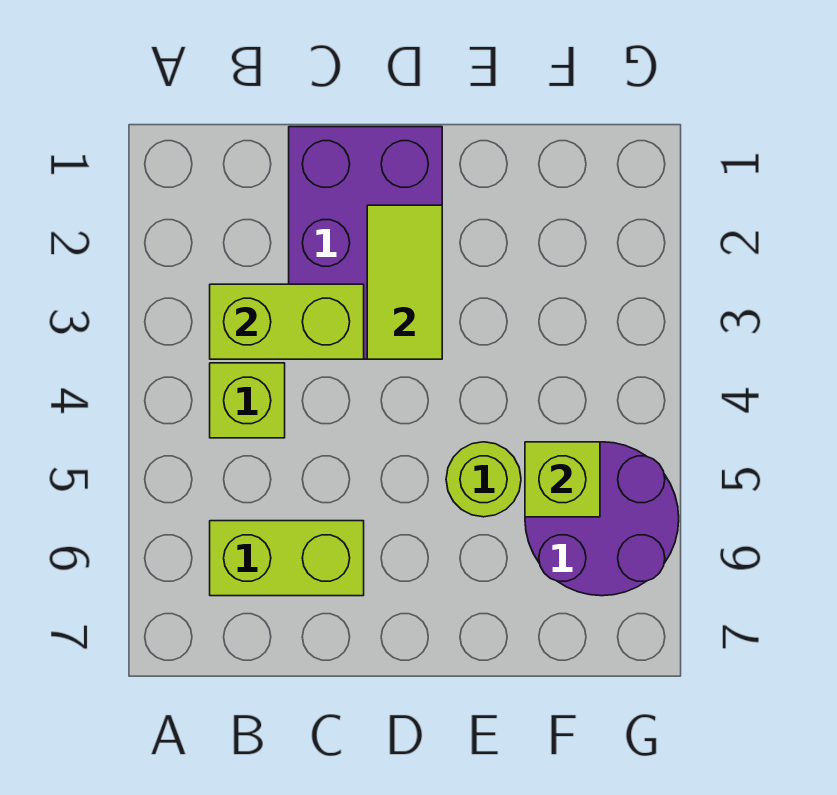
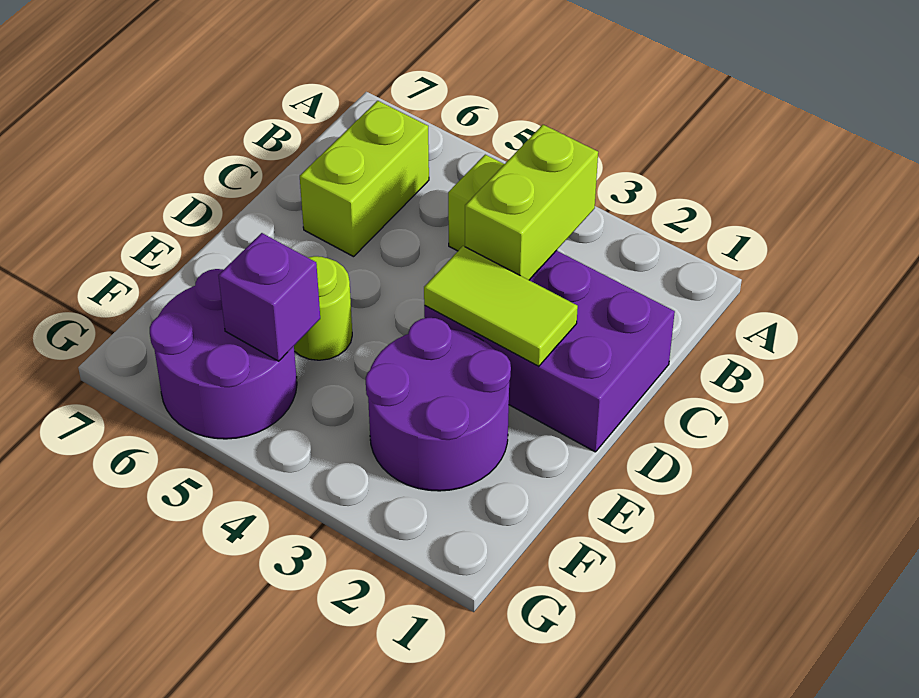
none -> purple 2x2 round brick [366,318,511,491]
lime 1x1 brick [525,442,600,517] -> purple 1x1 brick [218,233,320,361]

